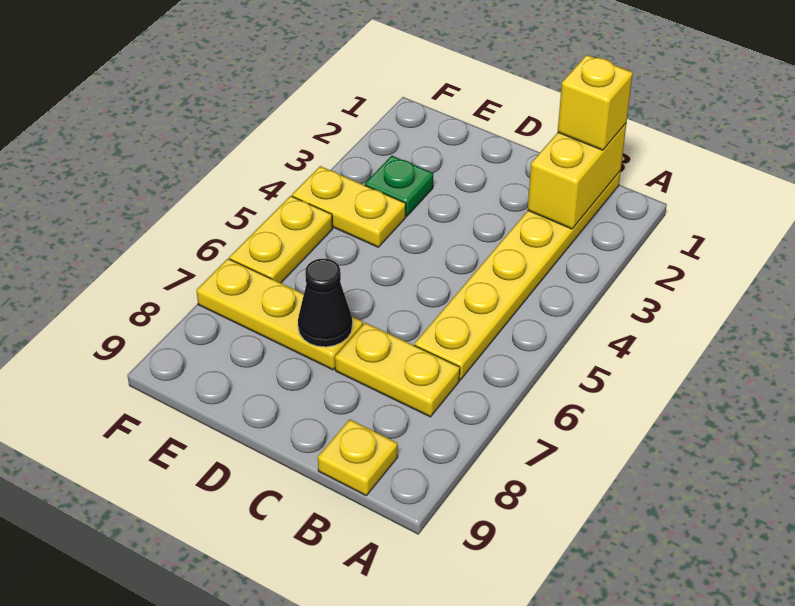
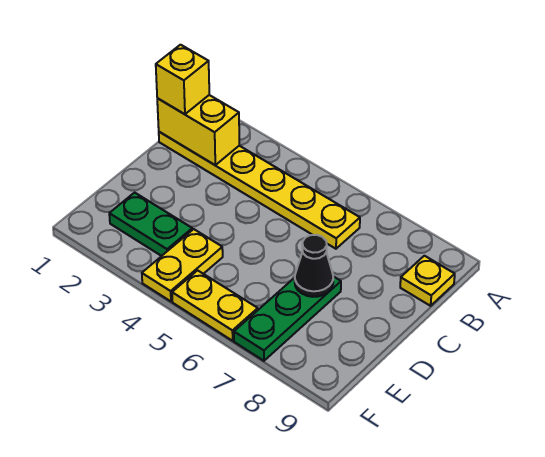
yellow 1x2 plate [335,323,460,417] -> none
yellow 1x3 plate [196,259,363,370] -> green 1x3 plate [234,276,341,361]
green 1x1 plate [365,156,433,216] -> green 1x2 plate [109,193,192,256]

